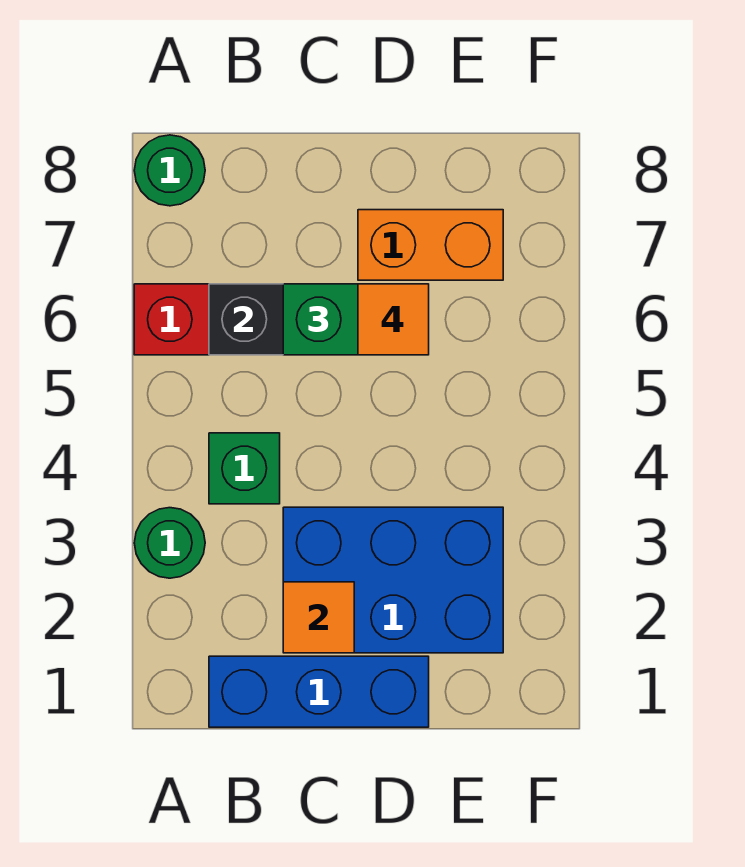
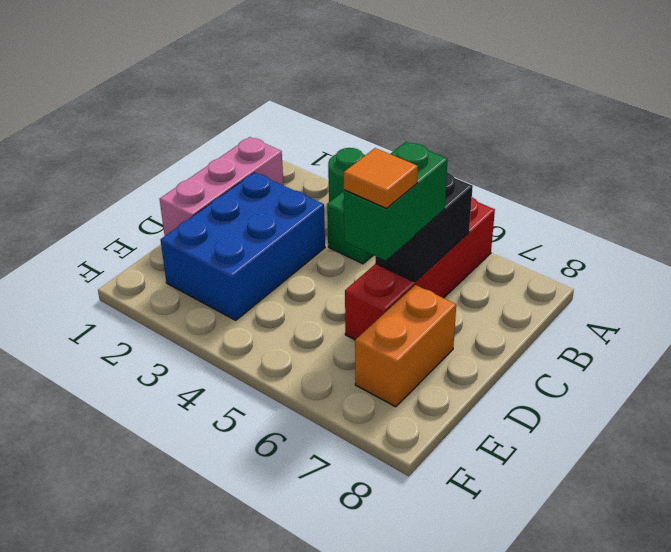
green 1x1 round brick [134,135,205,206] -> none
blue 1x3 brick [209,656,429,727] -> pink 1x3 brick [160,137,283,236]
orange 1x1 tile [283,582,354,653] -> none

